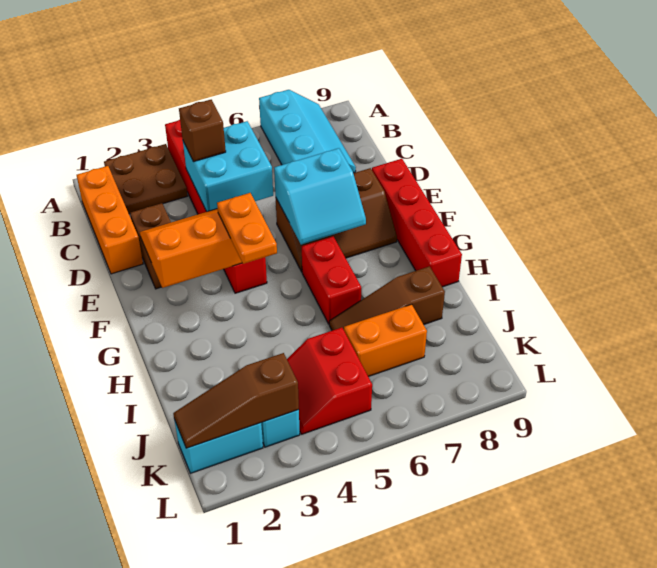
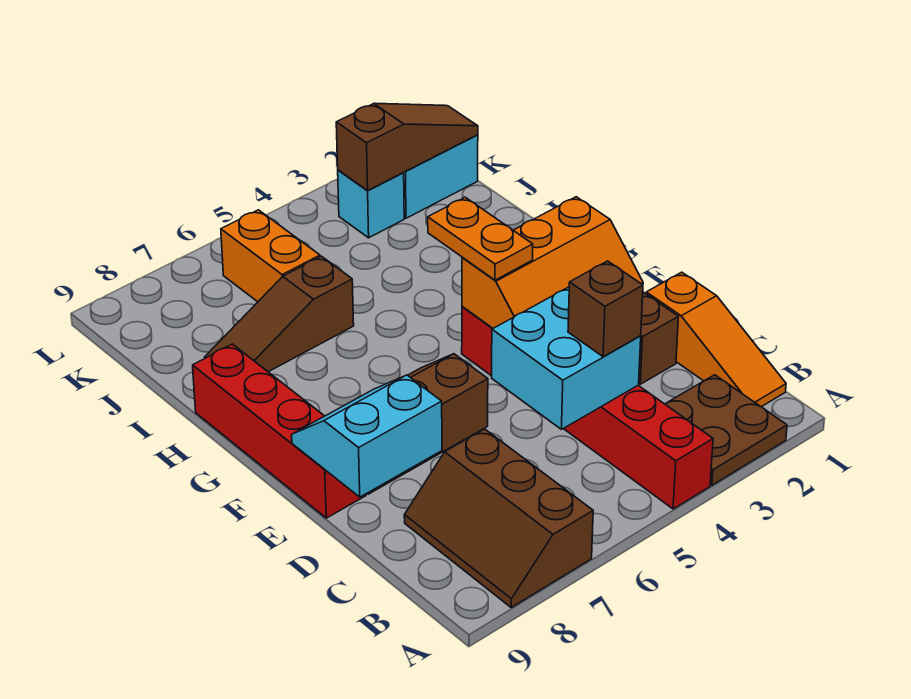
cyan 2x3 slope [259,90,356,173] -> brown 2x3 slope [404,429,593,607]
orange 1x3 brick [77,166,143,274] -> orange 1x3 slope [646,272,786,407]
cyan 2x2 slope [274,148,366,245] -> cyan 2x2 slope moved to [292,375,442,497]
red 1x2 brick [302,236,361,324] -> none
brown 1x3 slope [329,266,445,331] -> brown 1x3 slope turned to [205,256,354,372]
red 2x2 slope [287,328,372,434] -> none
orange 1x2 brick [344,304,427,377] -> orange 1x2 brick turned to [221,210,320,302]

